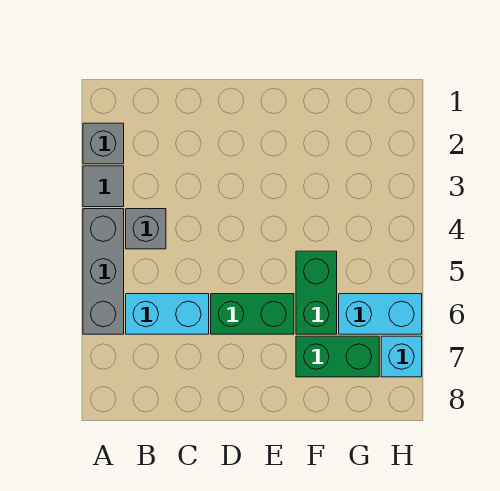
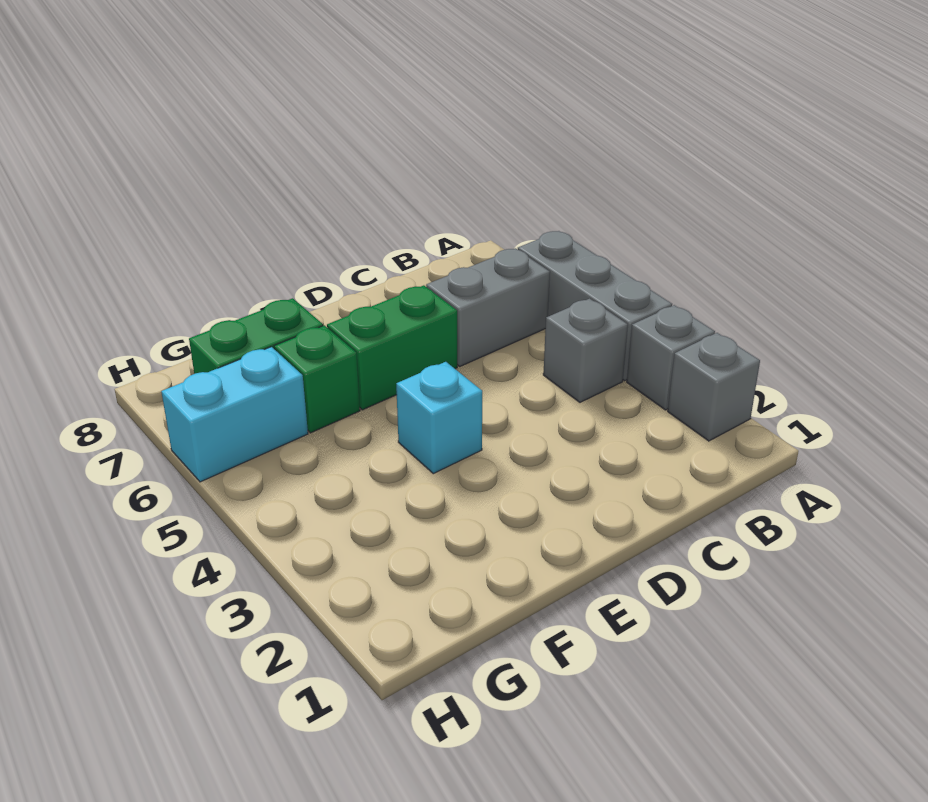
grey 1x1 tile [83,166,124,207] -> grey 1x1 brick [627,305,715,410]
cyan 1x2 brick [126,294,209,334] -> grey 1x2 brick [426,248,550,366]
green 1x2 brick [296,251,337,334] -> green 1x1 brick [274,325,360,433]
cyan 1x1 brick [381,336,422,377] -> cyan 1x1 brick moved to [396,362,482,474]

